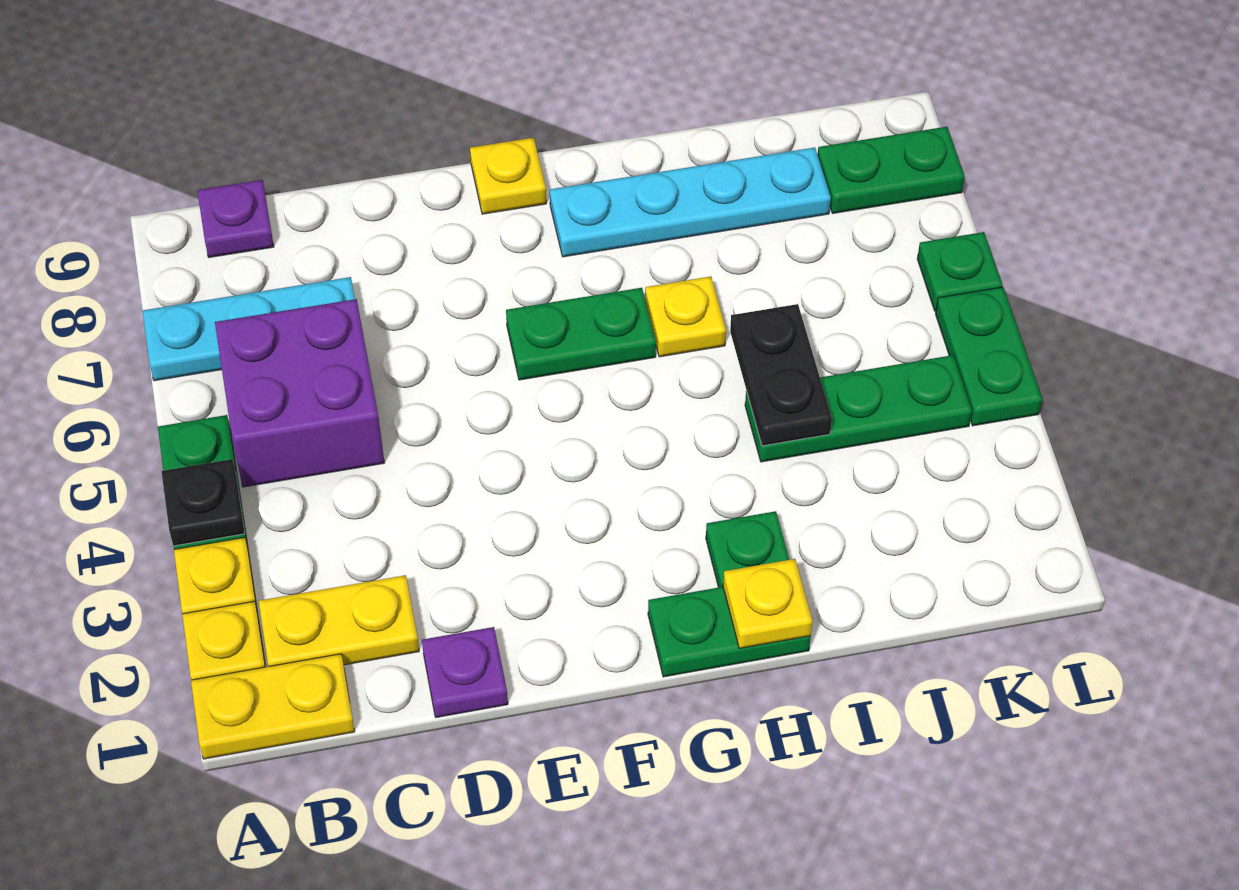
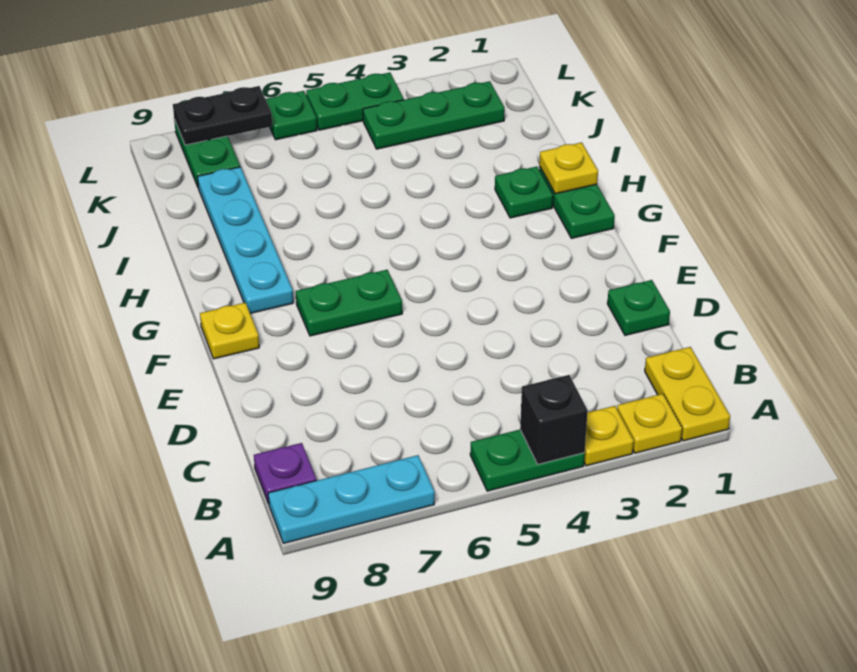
black 1x1 plate [161,459,245,546] -> black 1x1 brick [520,375,588,464]
cyan 1x3 plate [143,277,355,381] -> cyan 1x3 plate turned to [268,455,435,543]
yellow 1x2 plate [259,575,419,666] -> none
purple 2x2 brick [215,299,384,487] -> none
purple 1x1 plate [422,627,508,717] -> green 1x1 plate [607,280,670,335]
green 1x2 plate [506,288,656,380] -> green 1x2 plate turned to [296,270,402,336]
yellow 1x1 plate [645,276,726,357] -> none
green 1x3 plate [745,355,972,462] -> green 1x3 plate turned to [363,81,505,149]
black 1x2 plate [730,304,832,446] -> black 1x2 plate moved to [173,86,272,145]

